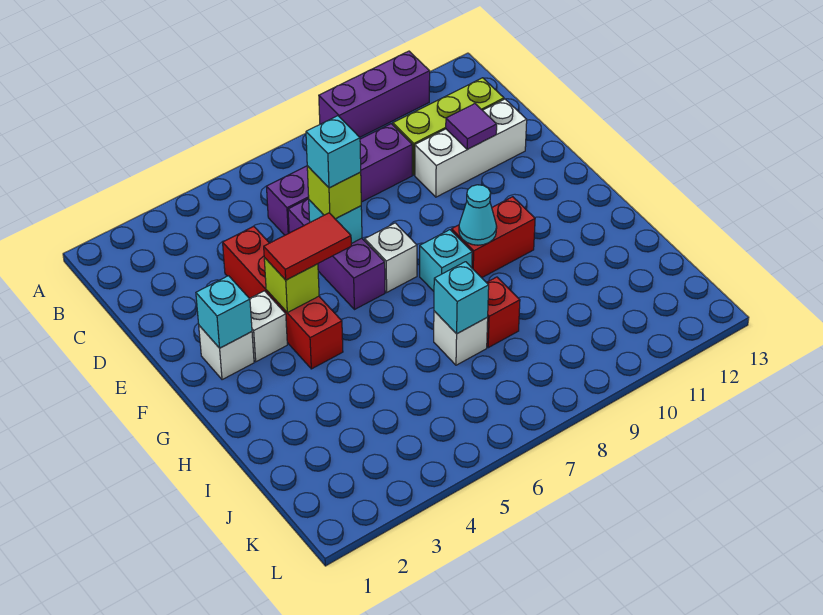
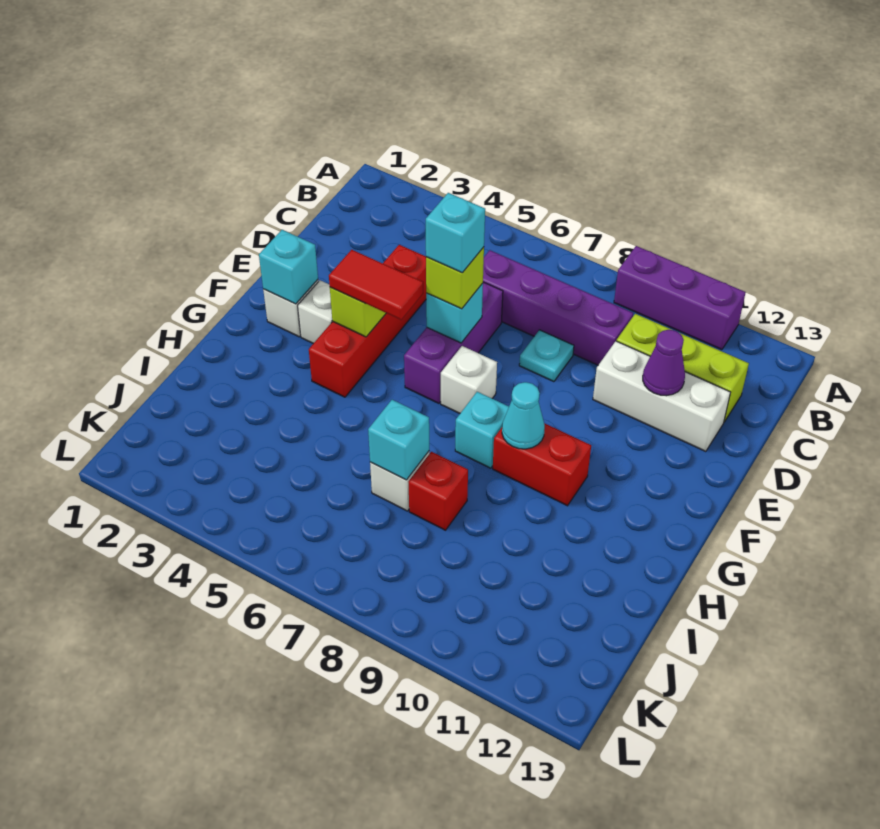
none -> cyan 1x1 plate [519,330,574,382]
purple 1x1 tile [446,104,497,149] -> purple 1x1 cone [643,330,685,396]

